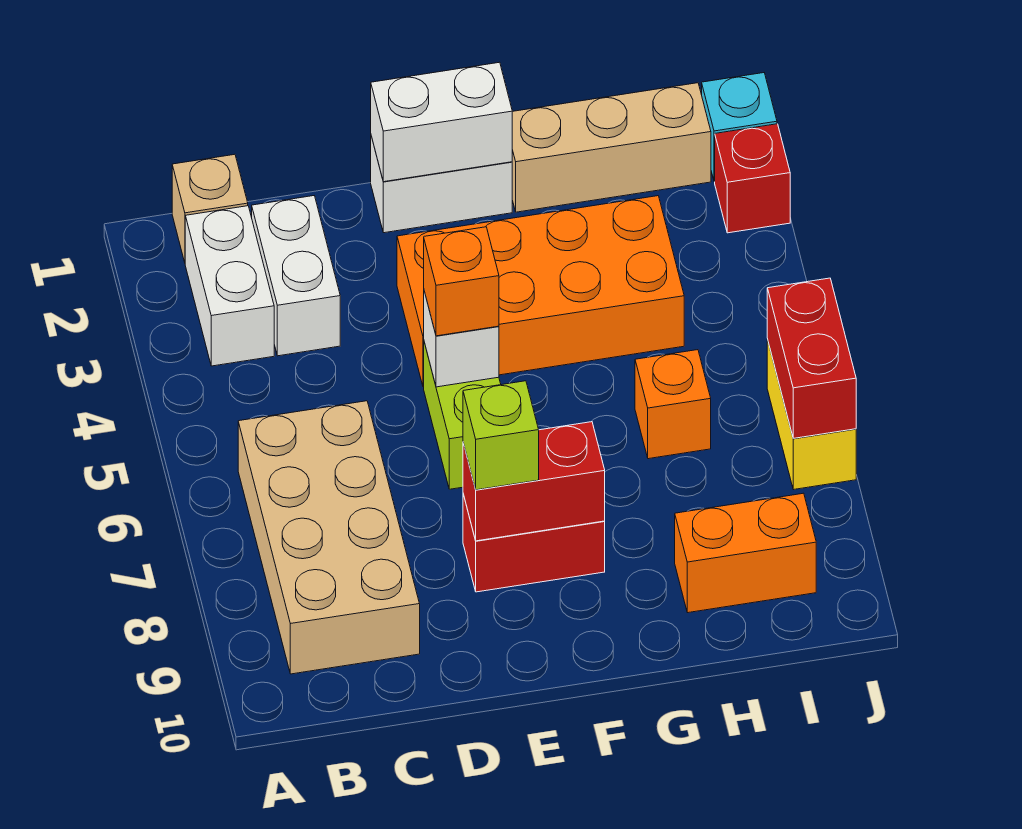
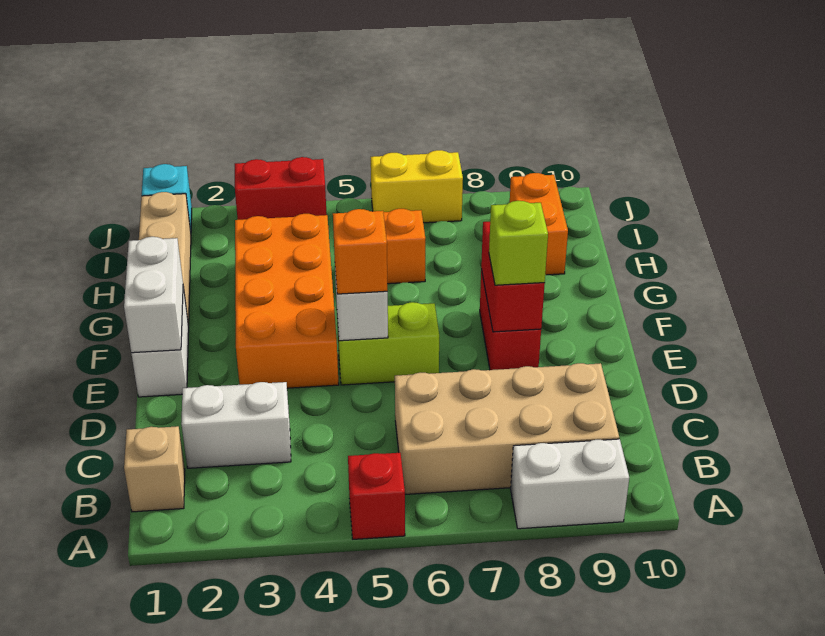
white 1x2 brick [185,206,274,366] -> white 1x2 brick moved to [511,439,629,529]
red 1x1 brick [715,124,790,233] -> red 1x1 brick moved to [348,453,405,539]
red 1x2 brick [767,278,856,438] -> red 1x2 brick moved to [235,157,327,220]

